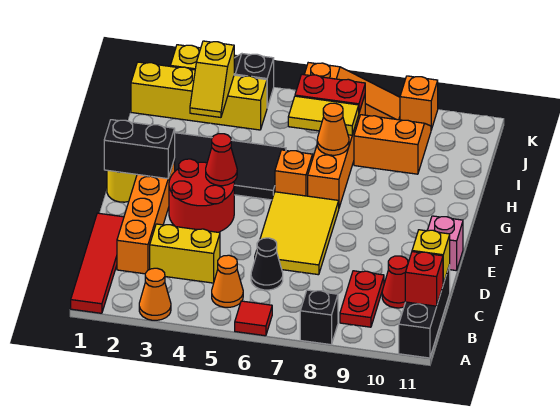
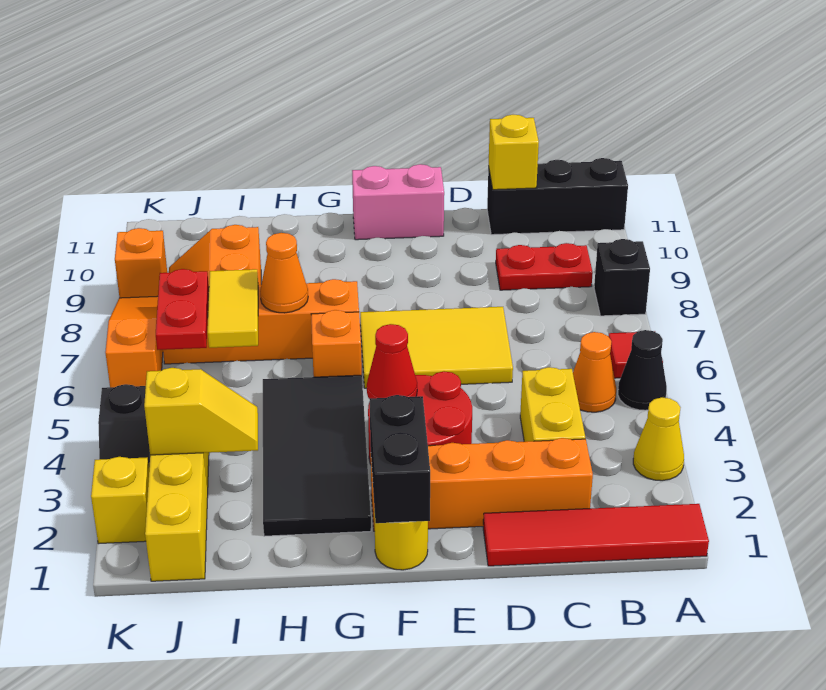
orange 1x1 cone [139,268,171,320] -> yellow 1x1 cone [633,397,684,481]
red 1x1 brick [405,252,443,306] -> none
black 1x1 cone [251,238,283,290] -> black 1x1 cone moved to [618,330,667,410]
red 1x1 cone [382,256,408,308] -> none
pink 1x1 brick [428,216,463,271] -> pink 1x2 brick [352,164,444,240]

